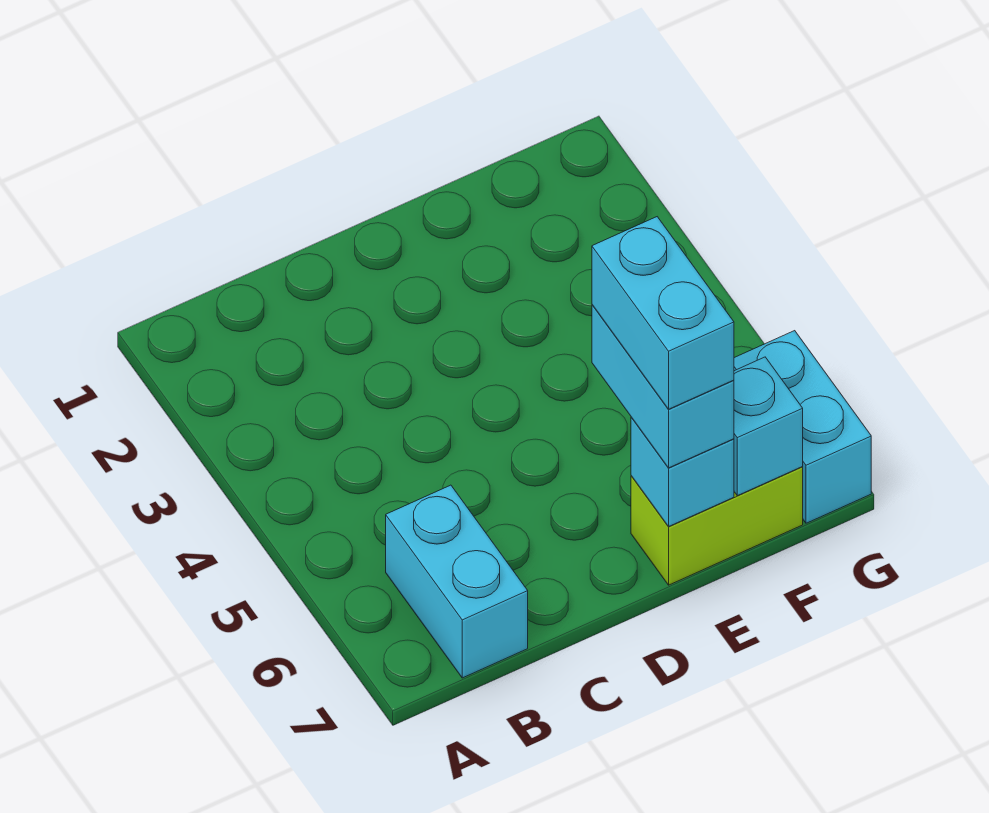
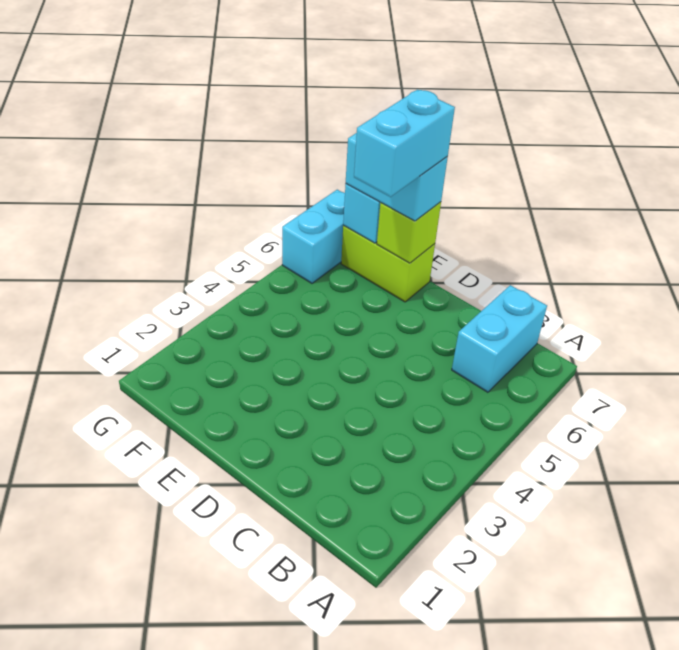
cyan 1x2 brick [592,305,734,468] -> cyan 1x2 brick turned to [346,133,448,221]
cyan 1x1 brick [631,417,734,527] -> lime 1x1 brick [377,202,441,263]

